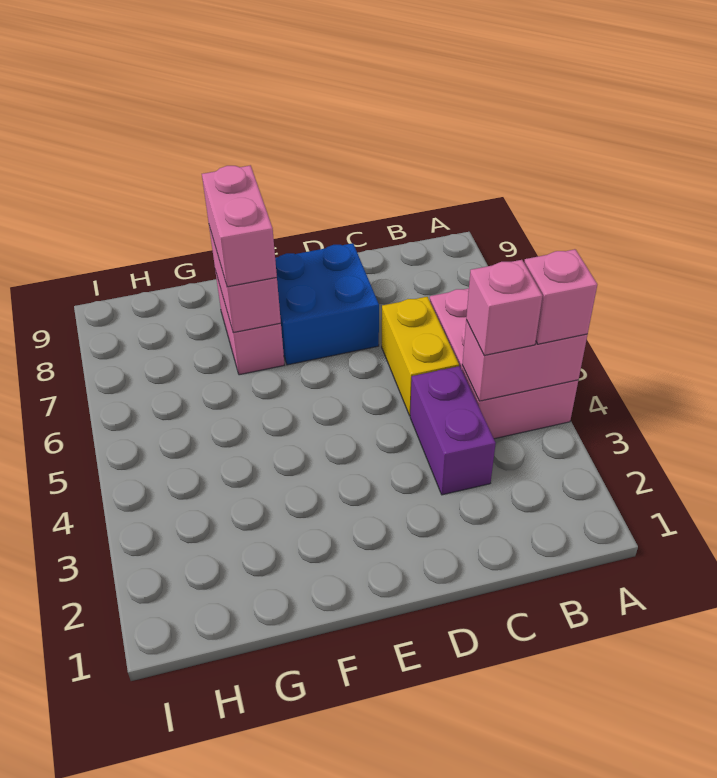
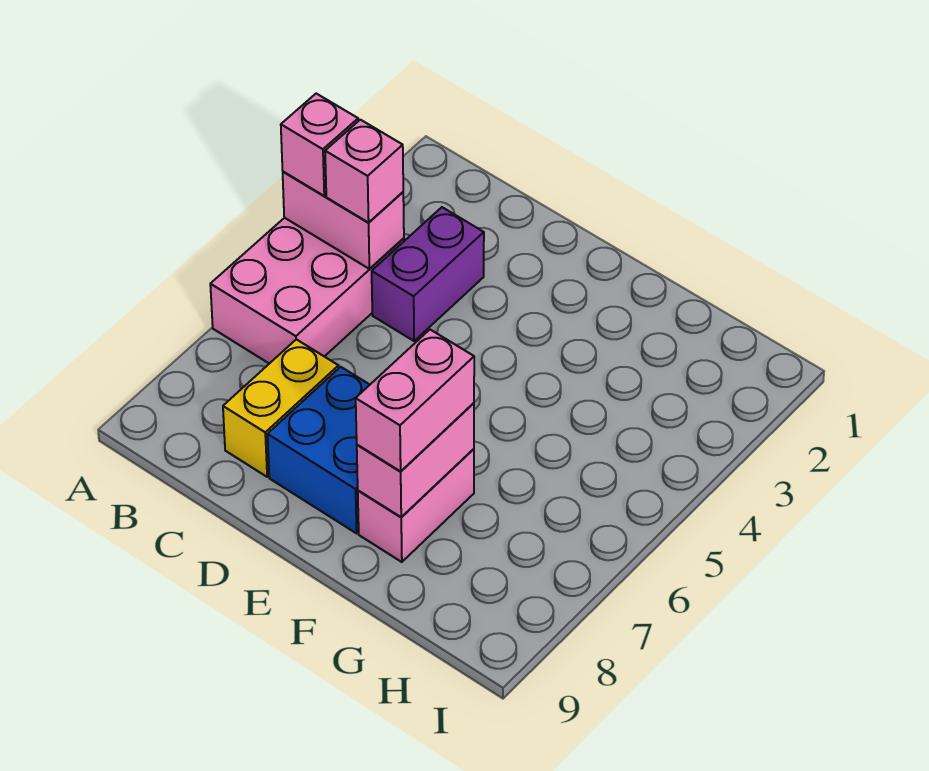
yellow 1x2 brick [382,297,459,416] -> yellow 1x2 brick moved to [223,339,339,477]

